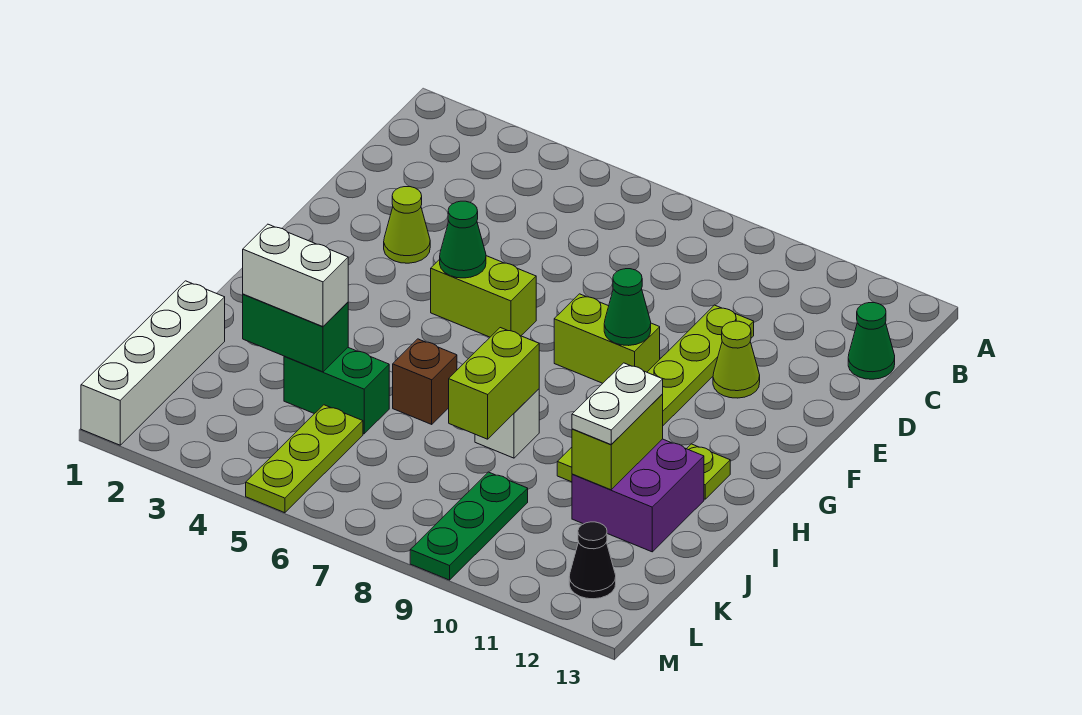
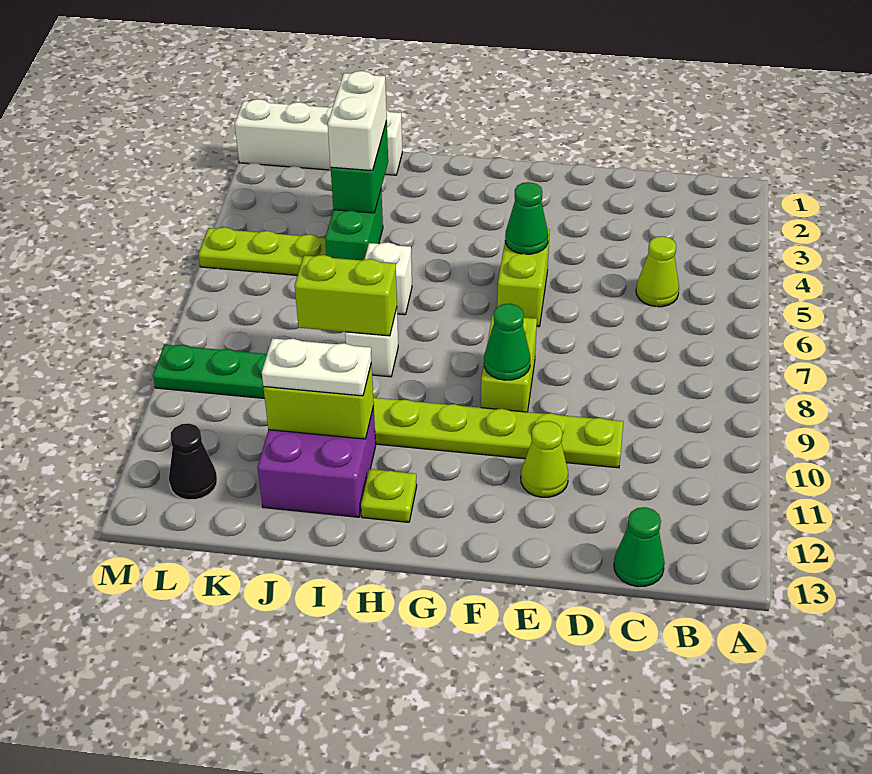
lime 1x1 cone [384,187,430,263] -> lime 1x1 cone moved to [636,236,679,307]
brown 1x1 brick [393,339,457,424] -> white 1x1 brick [364,242,412,315]

